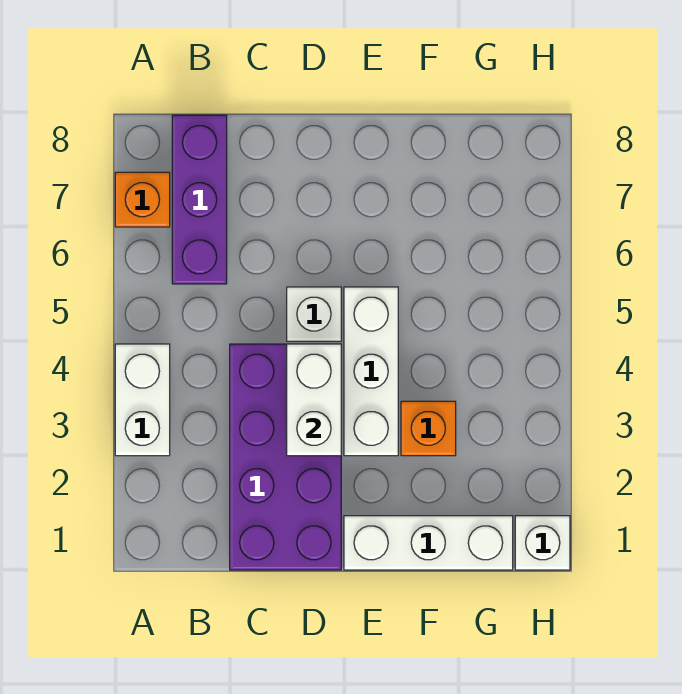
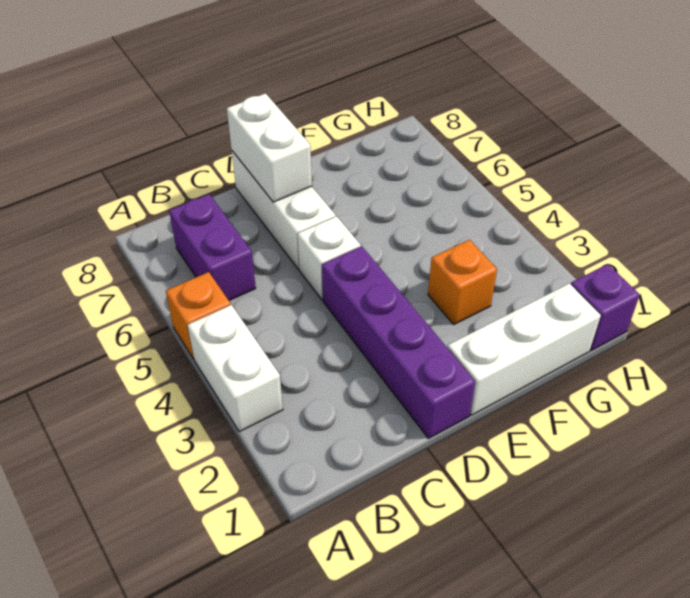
orange 1x1 brick [115,172,170,227] -> orange 1x1 brick moved to [166,272,231,359]
purple 1x3 brick [172,115,227,284] -> purple 1x2 brick [169,194,256,300]
purple 2x4 brick [230,344,341,570] -> purple 1x4 brick [322,246,475,438]
white 1x2 brick [287,344,341,456] -> white 1x2 brick moved to [227,93,312,202]
white 1x3 brick [344,287,398,456] -> white 1x3 brick moved to [232,151,336,269]
white 1x1 brick [515,516,570,570] -> purple 1x1 brick [571,264,640,350]

